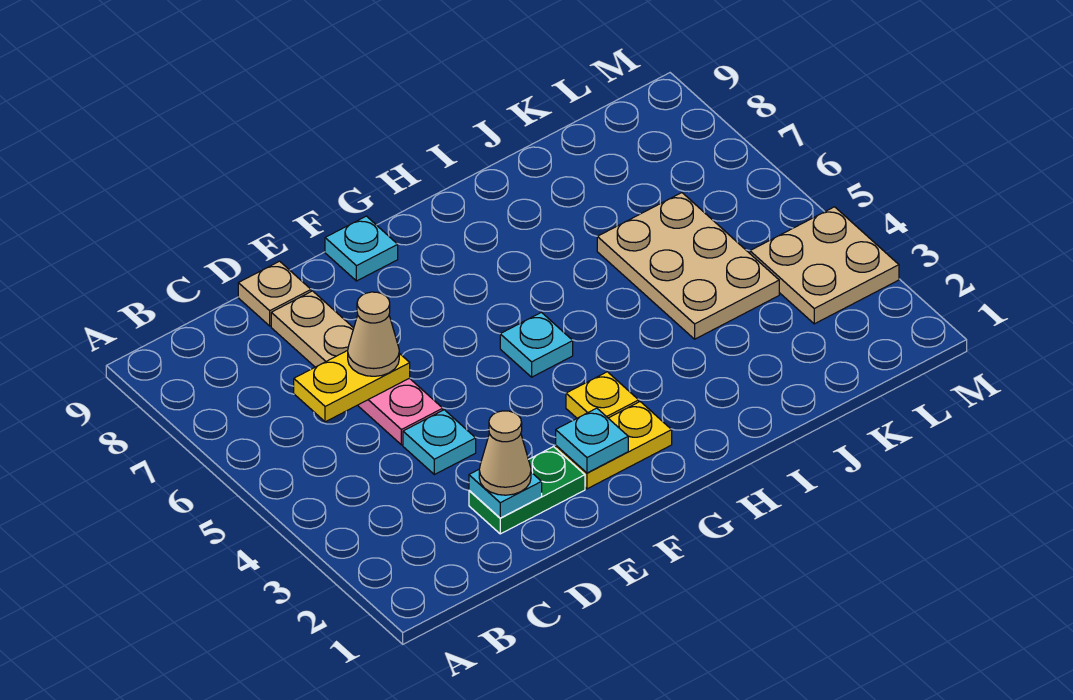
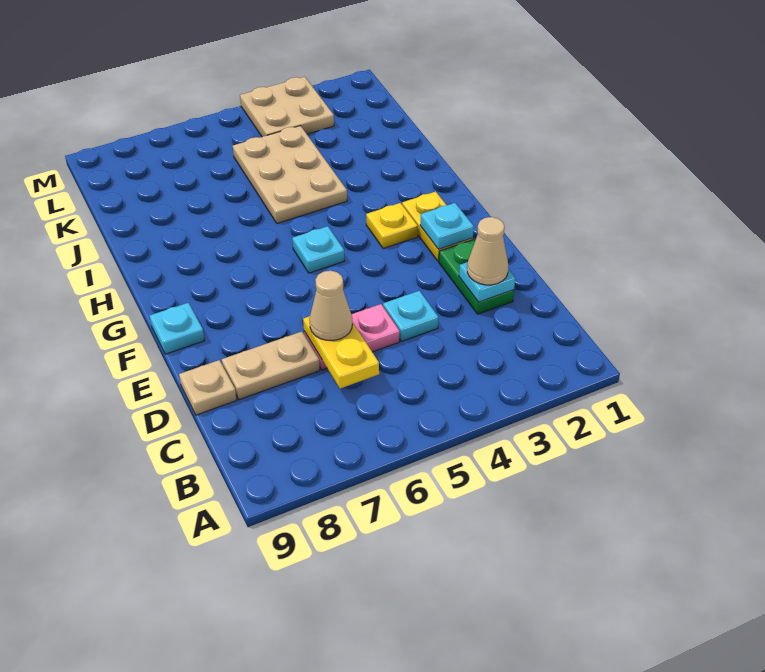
tan 2x3 plate [597,193,779,339] -> tan 2x3 plate turned to [233,126,347,223]

